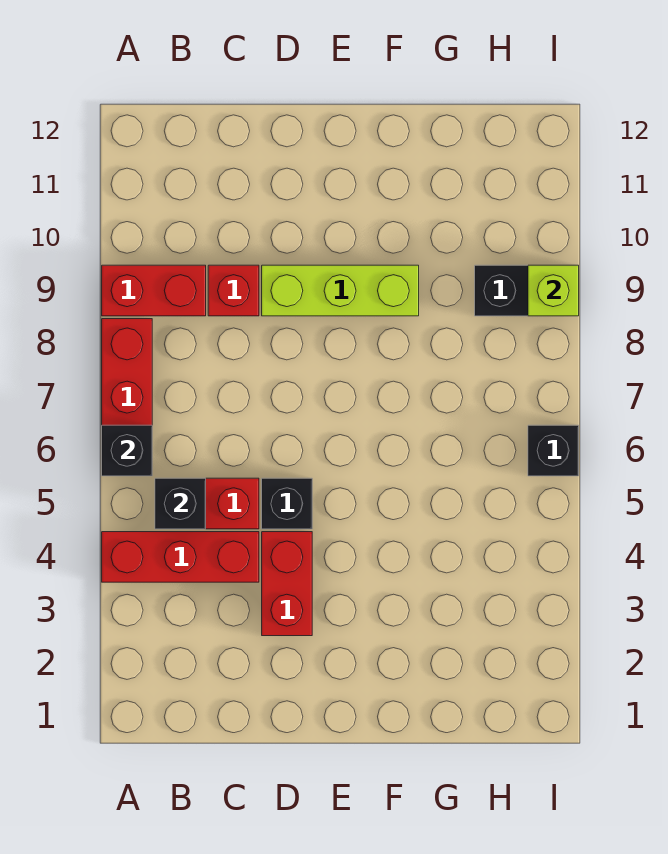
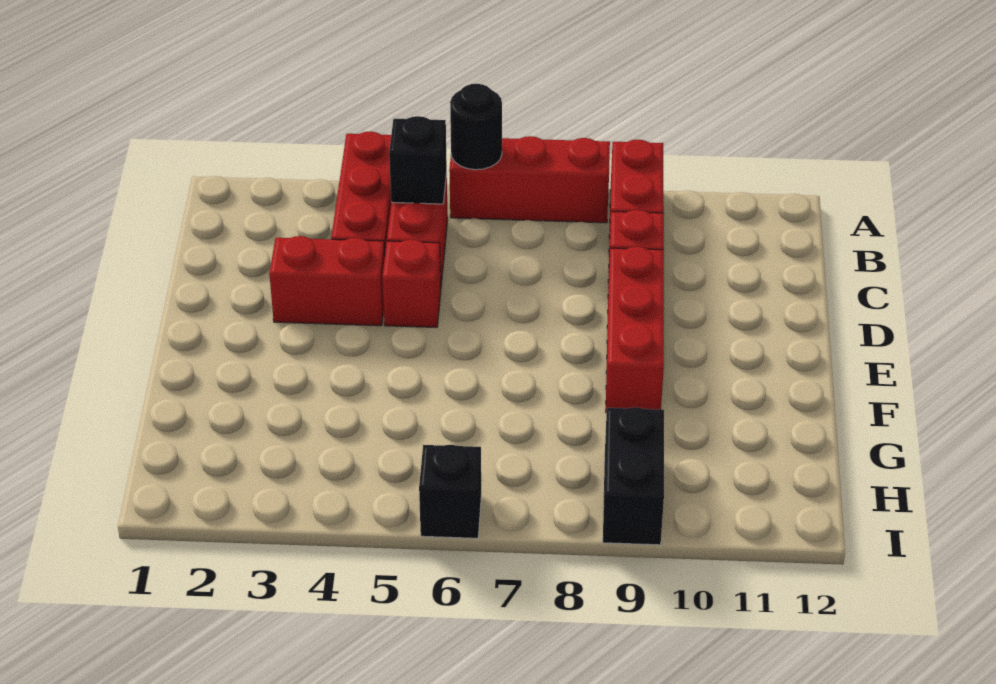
black 1x1 brick [102,425,152,476] -> black 1x1 round brick [450,84,502,170]
black 1x1 brick [262,478,312,529] -> red 1x1 brick [382,240,441,327]
lime 1x3 brick [262,265,419,316] -> red 1x3 brick [606,247,664,413]
lime 1x1 brick [528,265,579,316] -> none

